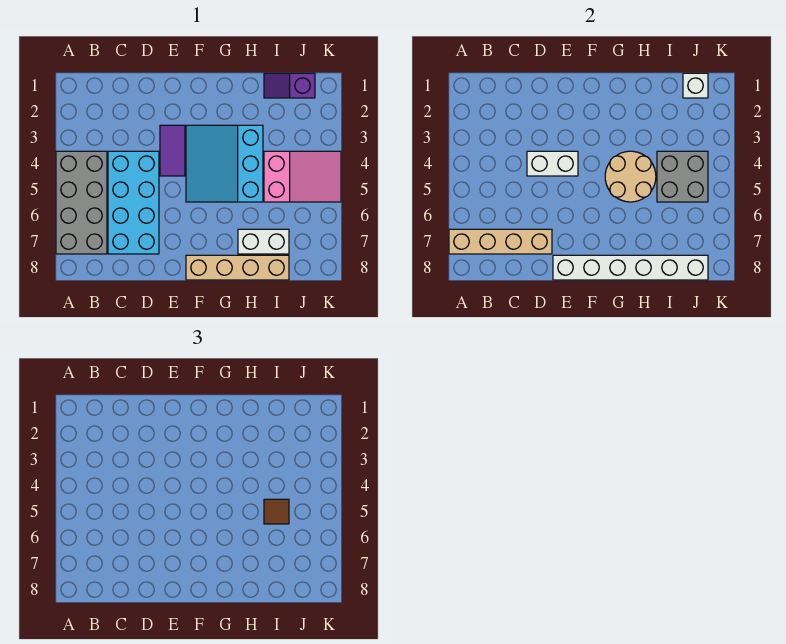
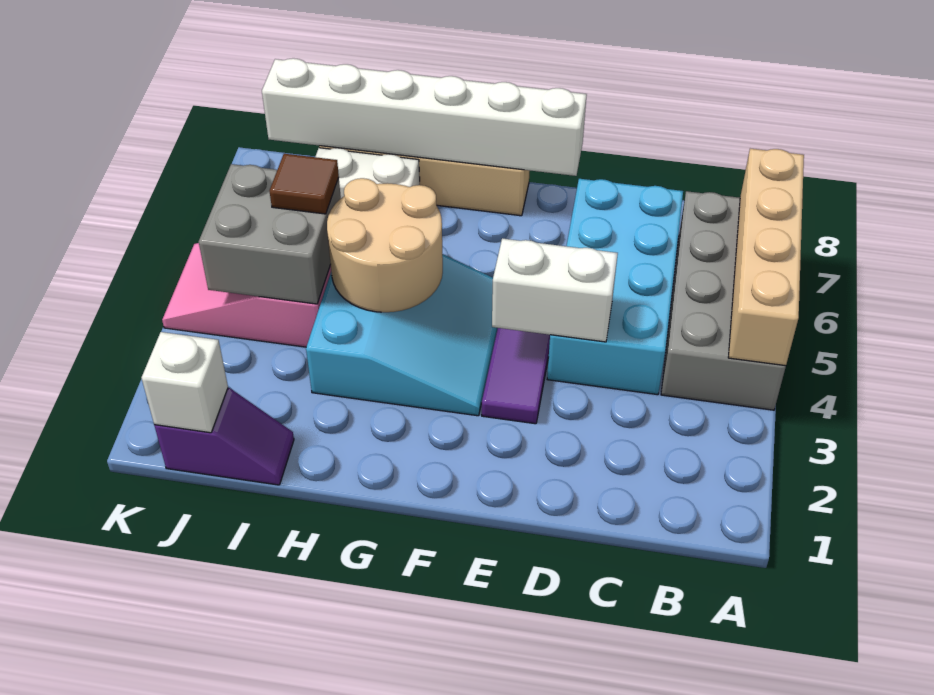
tan 1x4 brick [449,229,552,254] -> tan 1x4 brick turned to [728,149,804,366]

